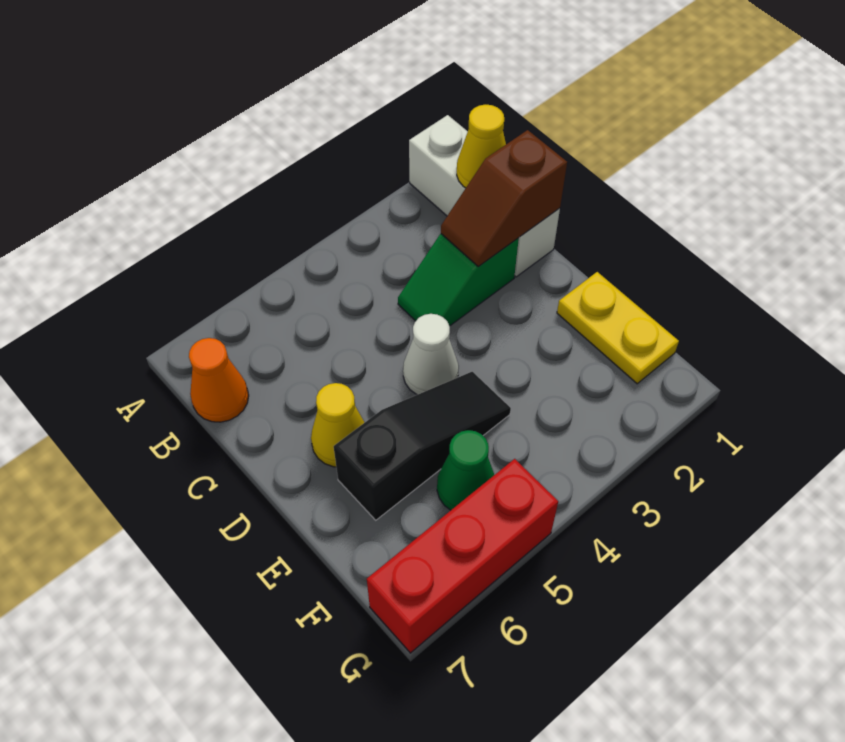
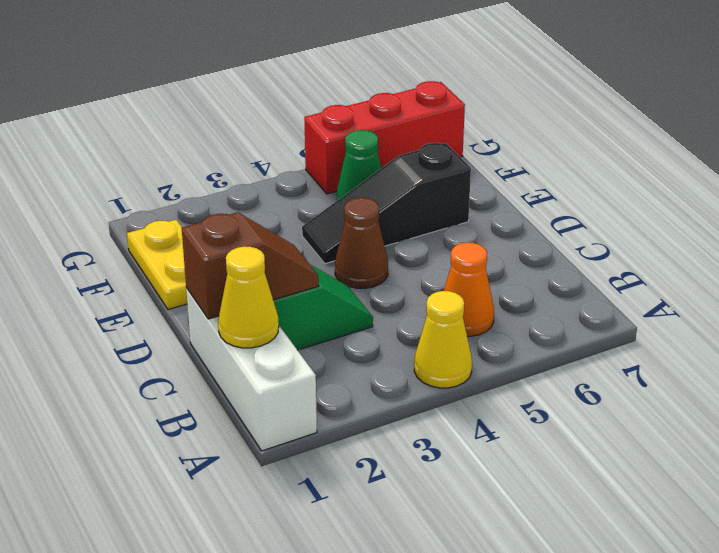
orange 1x1 cone [189,338,249,422] -> orange 1x1 cone moved to [444,243,494,336]
white 1x1 cone [403,314,459,395] -> brown 1x1 cone [335,198,388,288]
yellow 1x1 cone [311,383,365,467] -> yellow 1x1 cone moved to [414,291,472,388]

